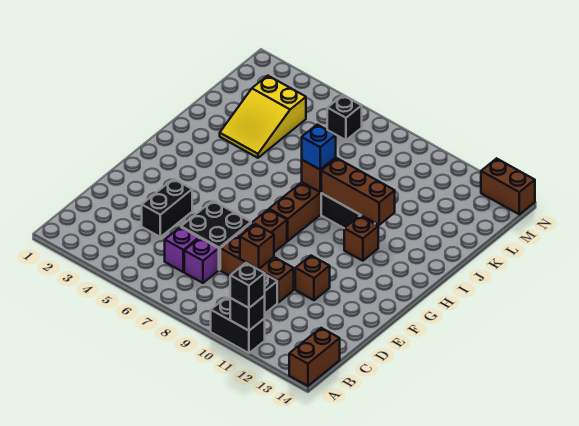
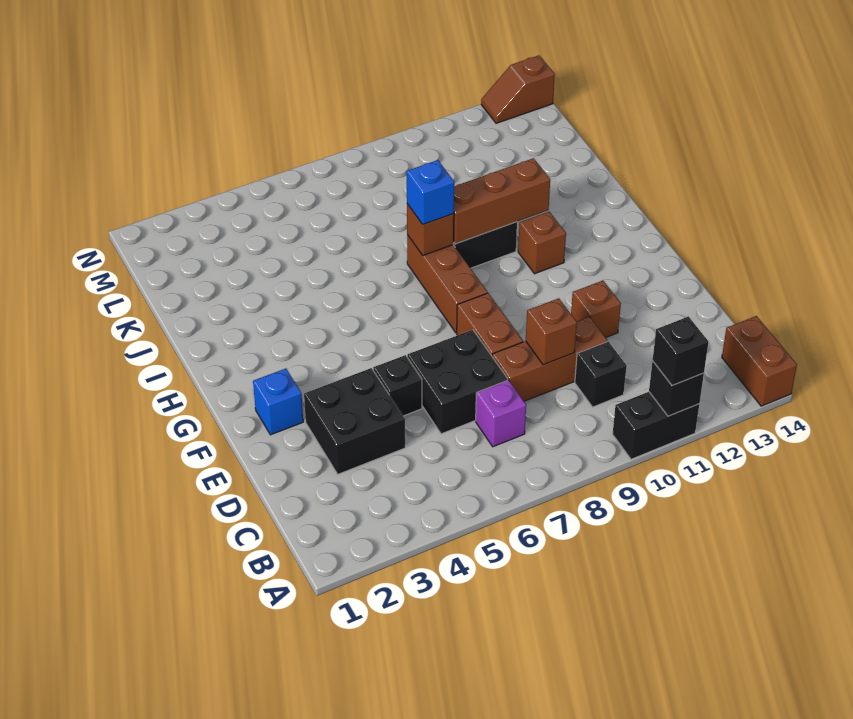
purple 1x1 brick [165,227,199,272] -> none
black 1x2 brick [142,179,192,237] -> black 2x2 brick [304,368,405,474]
none -> blue 1x1 brick [253,369,303,435]
yellow 2x3 slope [220,76,306,158] -> none
black 1x1 brick [327,95,362,140] -> black 1x1 brick moved to [373,355,422,416]
brown 1x2 brick [481,158,535,214] -> brown 1x2 slope [481,55,555,123]

